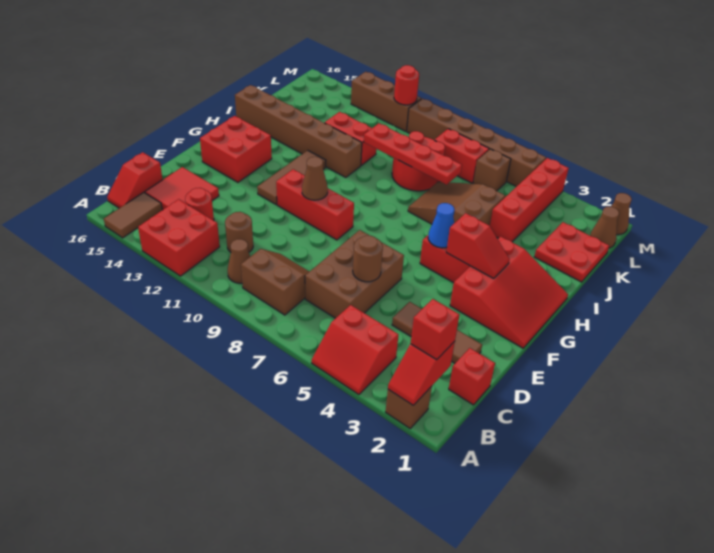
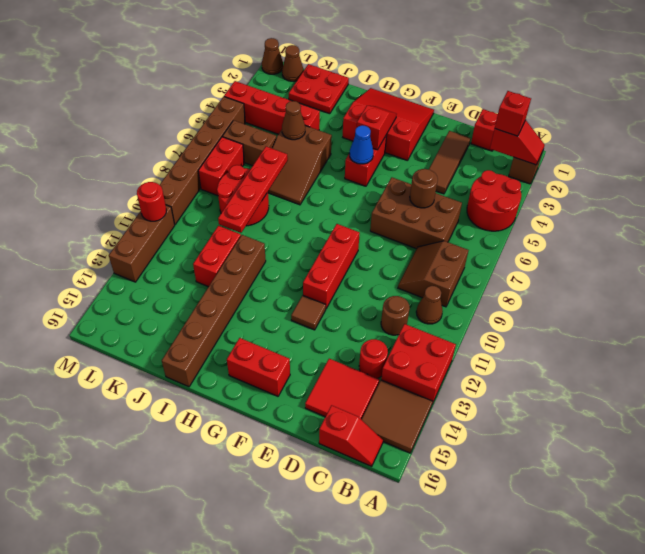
red 2x2 slope [312,305,398,395] -> red 2x2 round brick [467,170,521,231]
brown 1x2 tile [104,192,162,238] -> brown 2x2 tile [361,380,433,453]
brown 1x1 cone [302,157,328,200] -> brown 1x1 cone moved to [282,101,305,140]
brown 1x3 tile [257,150,326,205] -> brown 1x1 tile [291,295,326,330]
red 2x2 brick [200,116,272,182] -> red 1x2 brick [227,338,290,396]
brown 1x1 brick [473,149,511,191] -> brown 1x2 brick [223,120,276,166]

